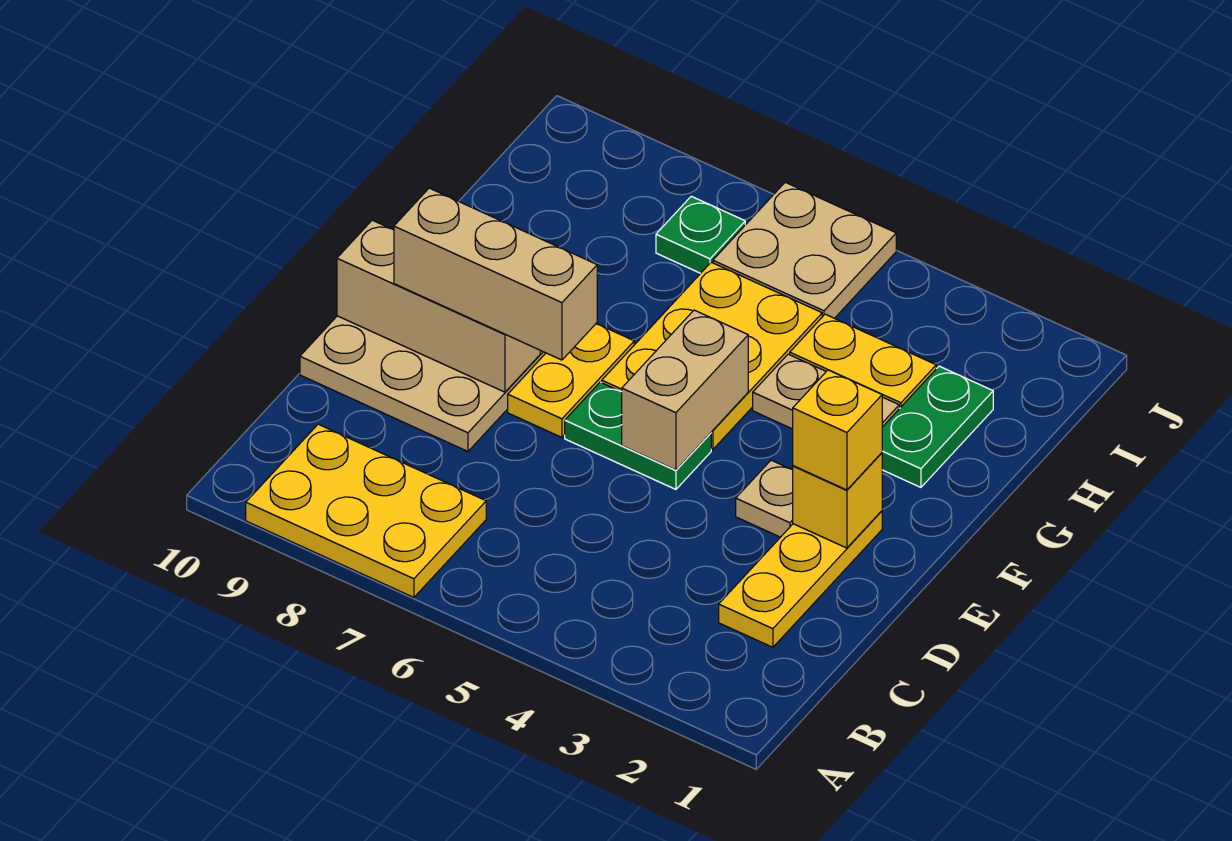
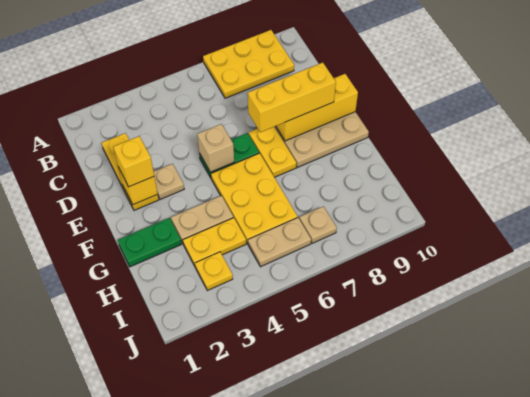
tan 1x2 brick [622,310,748,470] -> tan 1x1 brick [197,124,234,172]
tan 1x3 brick [394,188,597,360] -> yellow 1x3 brick [248,63,336,132]
tan 1x3 brick [337,220,540,392] -> yellow 1x3 brick [276,74,358,141]
green 1x2 plate [882,366,993,487] -> green 1x2 plate turned to [118,218,182,267]
none -> yellow 1x1 plate [195,252,233,291]
tan 2x2 plate [713,182,896,318] -> tan 1x2 plate [248,218,311,267]
green 1x1 plate [656,196,745,273] -> tan 1x1 plate [299,206,337,243]

